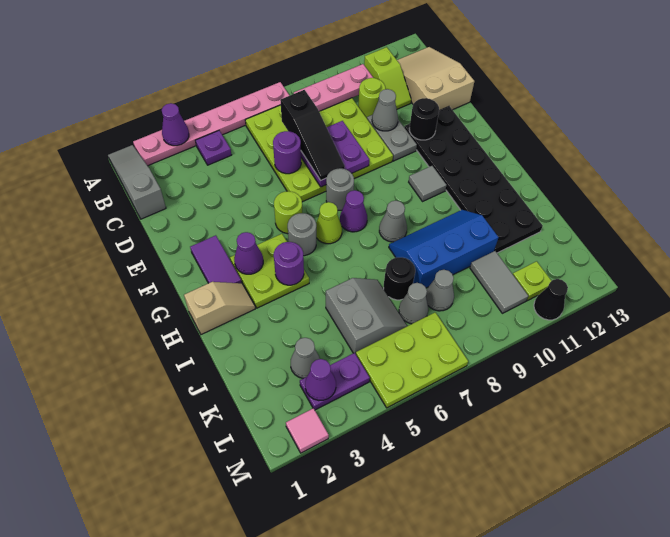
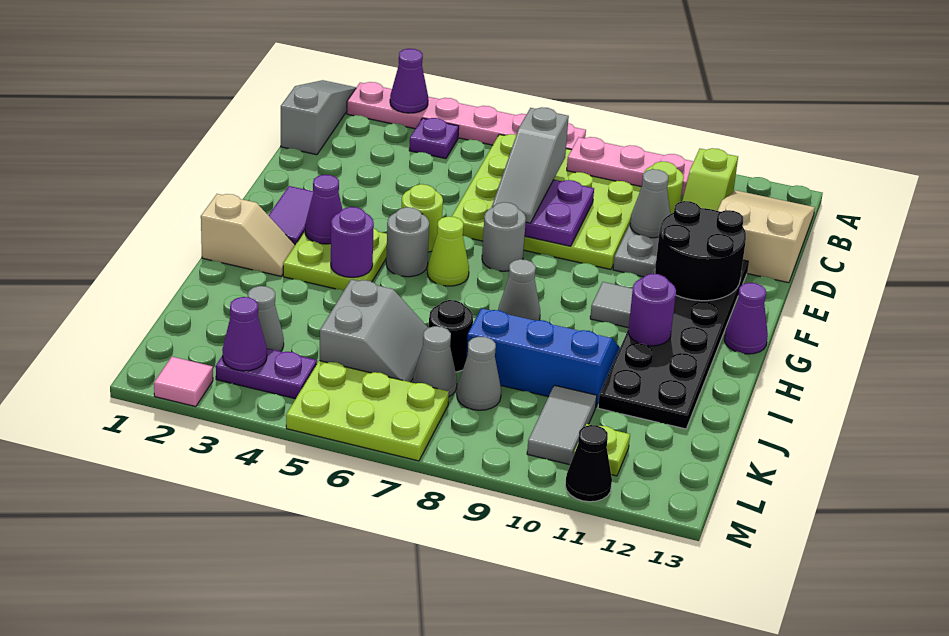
black 1x3 slope [280,90,345,180] -> grey 1x3 slope [492,107,569,223]
purple 1x1 round brick [273,131,301,174] -> purple 1x1 round brick moved to [628,274,676,346]
black 1x1 round brick [409,98,439,140] -> black 2x2 round brick [655,201,746,301]
purple 1x1 cone [340,190,367,232] -> purple 1x1 cone moved to [724,283,768,354]

